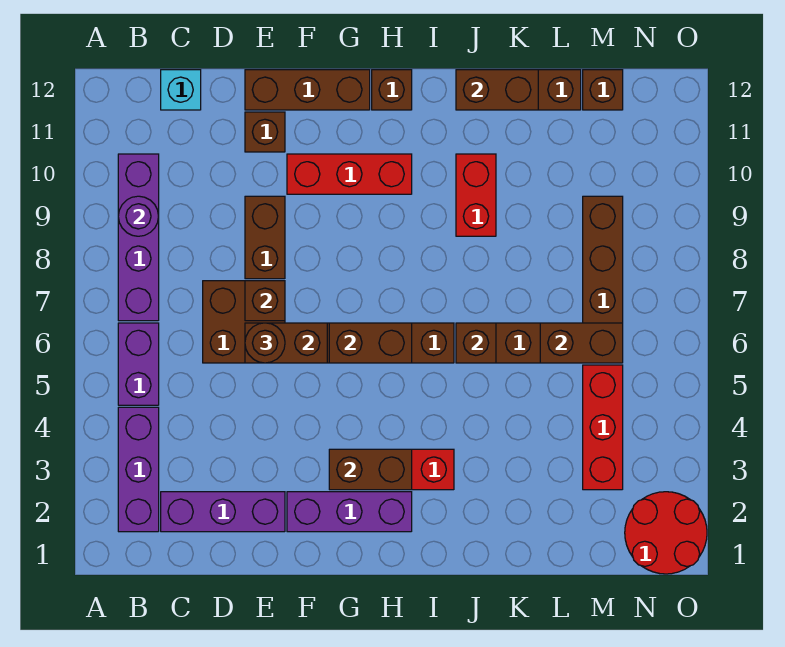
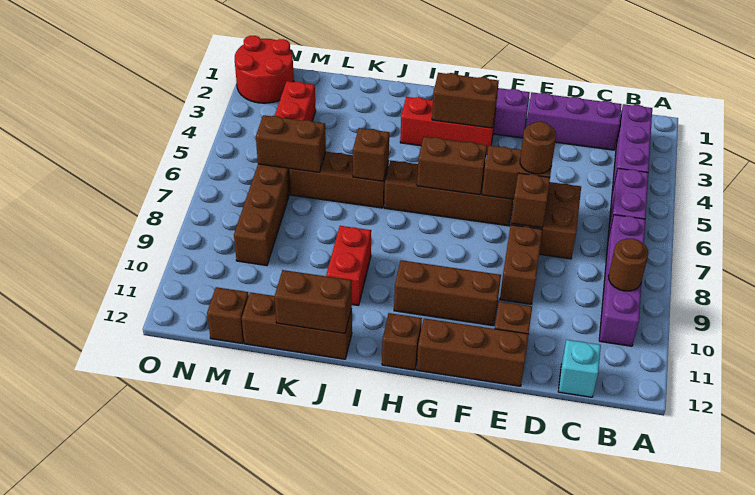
purple 1x1 round brick [118,196,159,236] -> brown 1x1 round brick [608,238,648,291]
red 1x3 brick [287,154,412,194] -> brown 1x3 brick [394,260,501,326]

